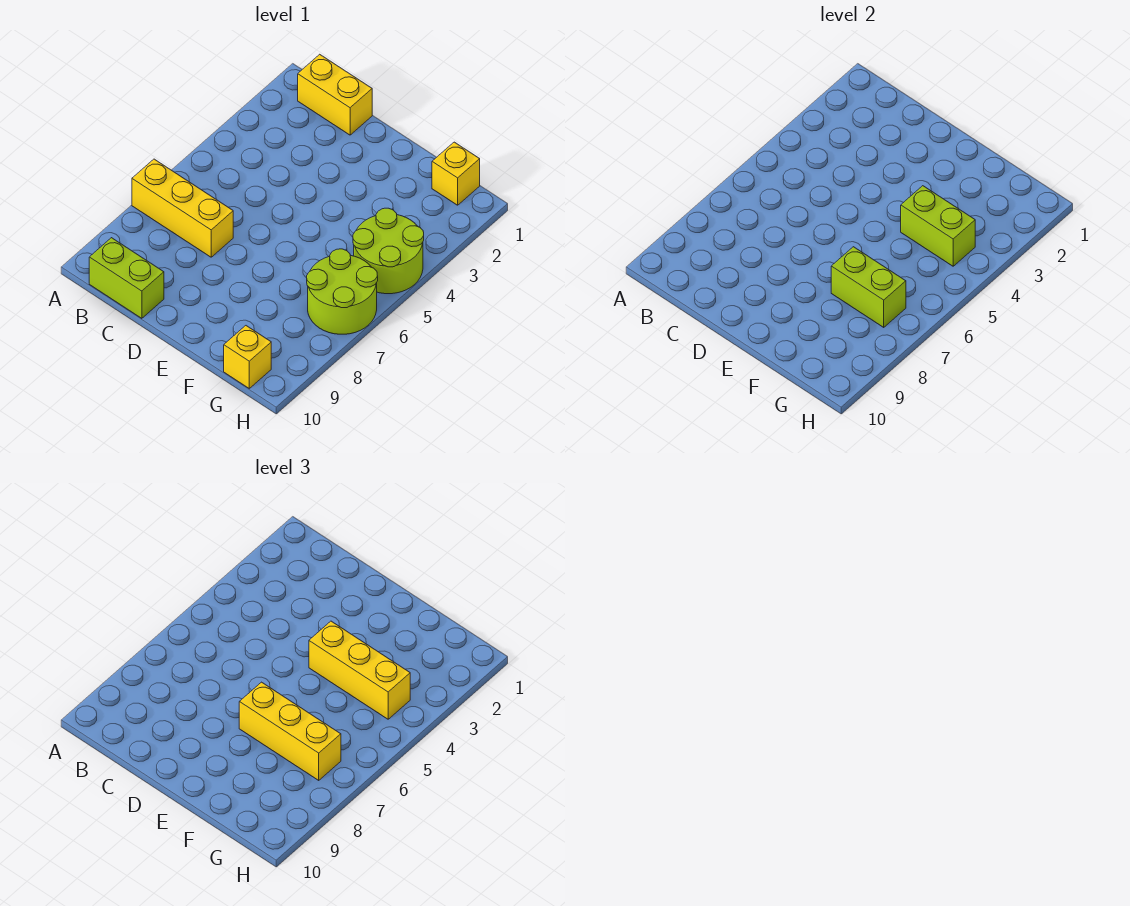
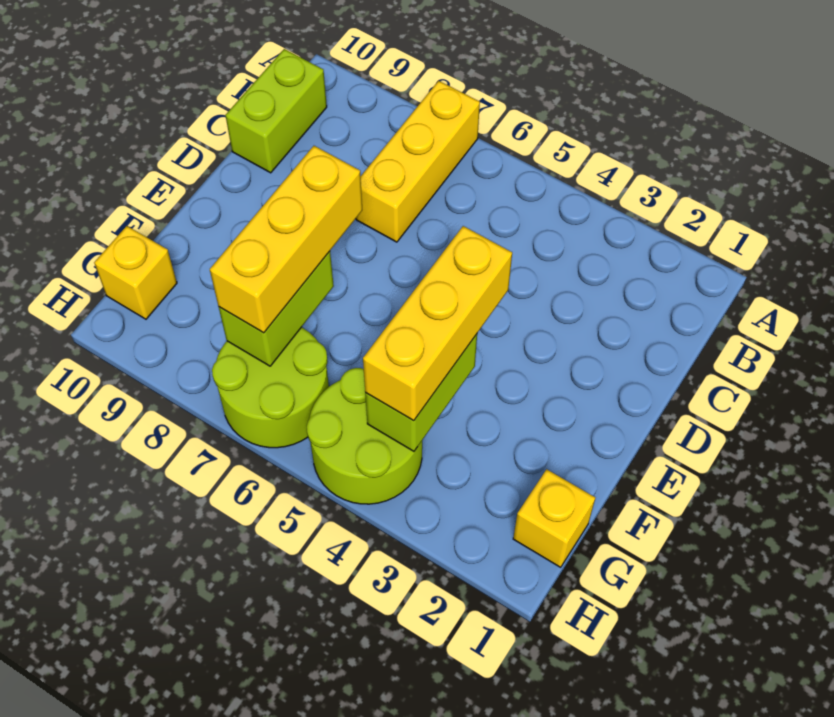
yellow 1x2 brick [298,54,372,135] -> none

